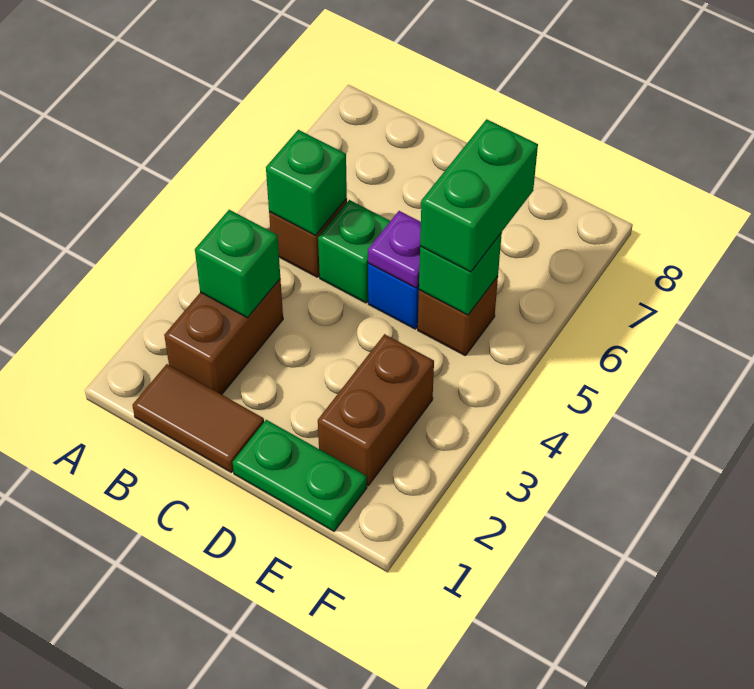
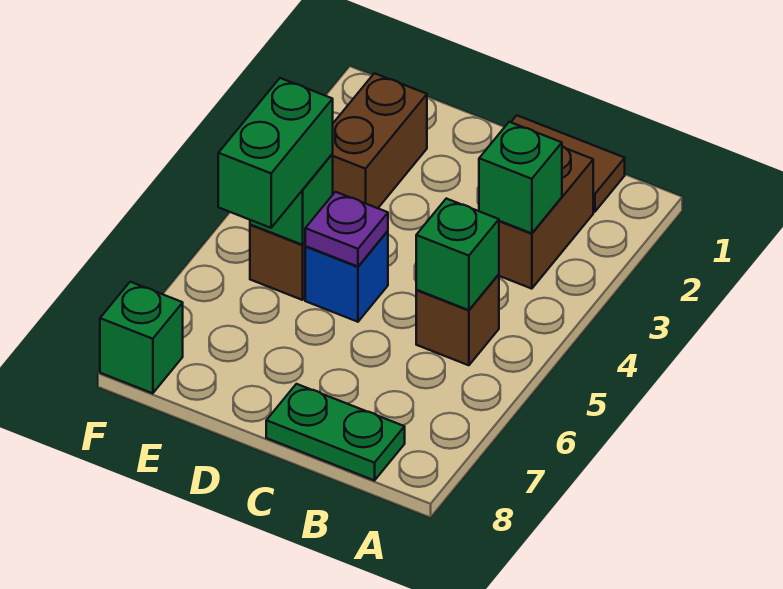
green 1x1 brick [318,200,390,303] -> green 1x1 brick moved to [100,282,183,393]
green 1x2 plate [233,420,367,531] -> green 1x2 plate moved to [266,384,405,481]

